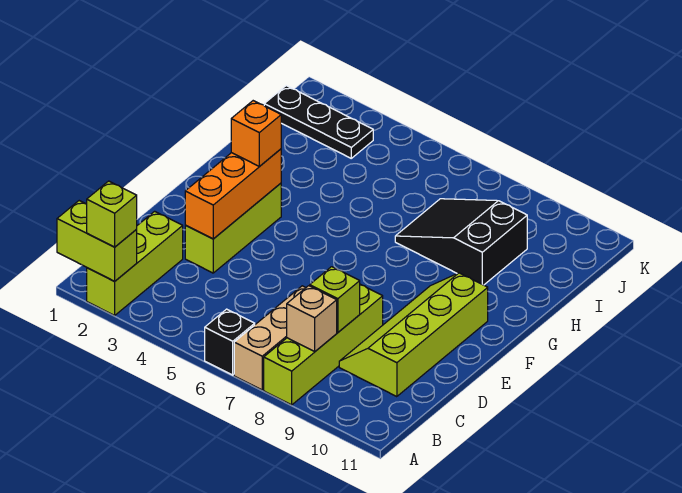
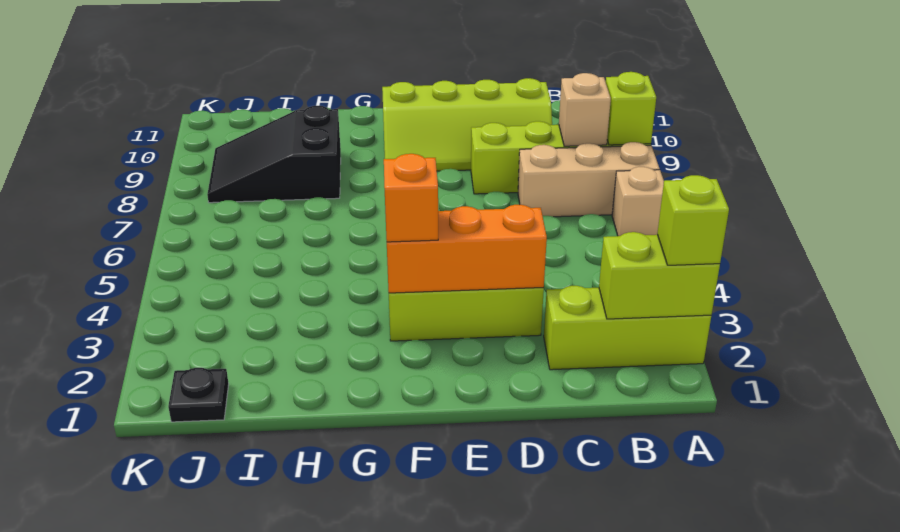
lime 1x2 brick [57,201,137,281] -> lime 1x2 brick turned to [599,232,720,319]
black 1x1 brick [205,309,255,375] -> tan 1x1 brick [612,167,664,236]
lime 1x1 brick [310,267,360,333] -> lime 1x1 brick moved to [606,72,656,145]
black 2x3 slope [395,199,527,285] -> black 2x3 slope turned to [207,106,341,203]
black 1x3 plate [264,86,373,158] -> black 1x1 plate [168,368,229,422]

